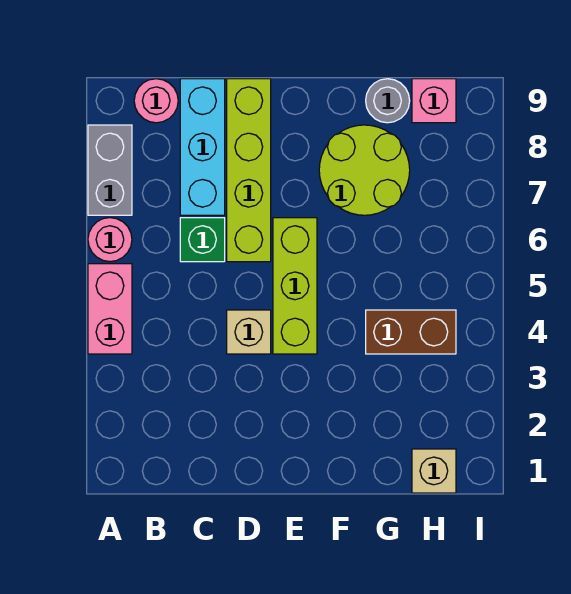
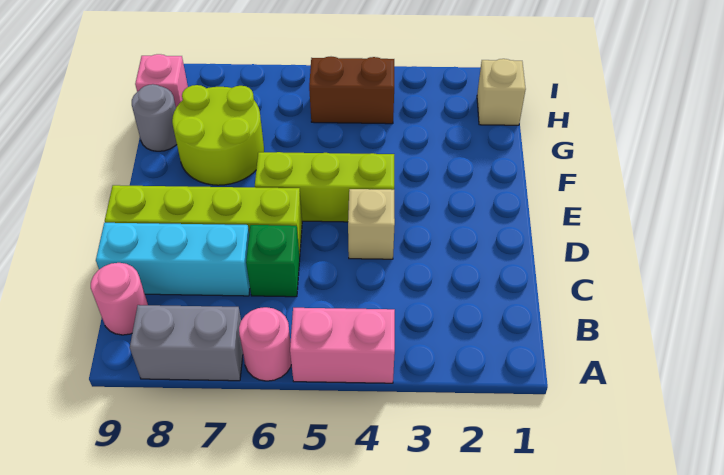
brown 1x2 brick [366,310,456,354] -> brown 1x2 brick turned to [309,57,394,124]

